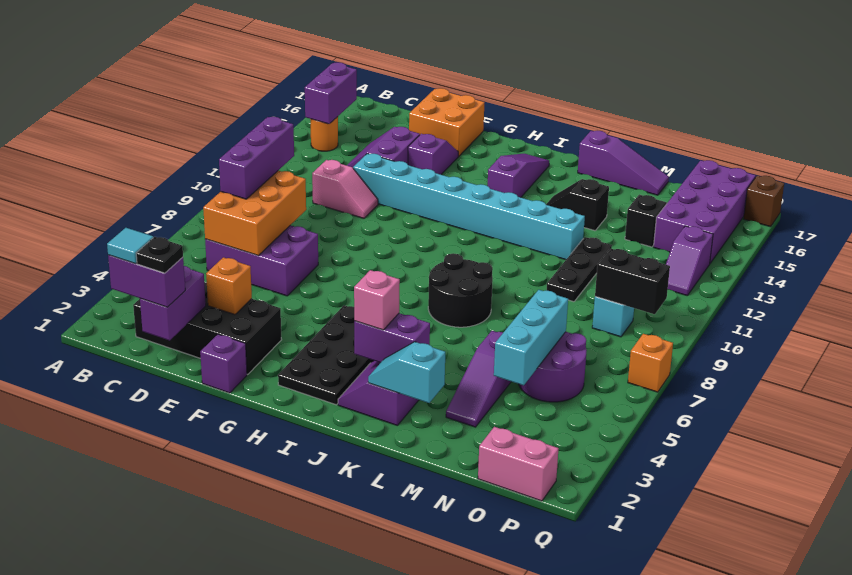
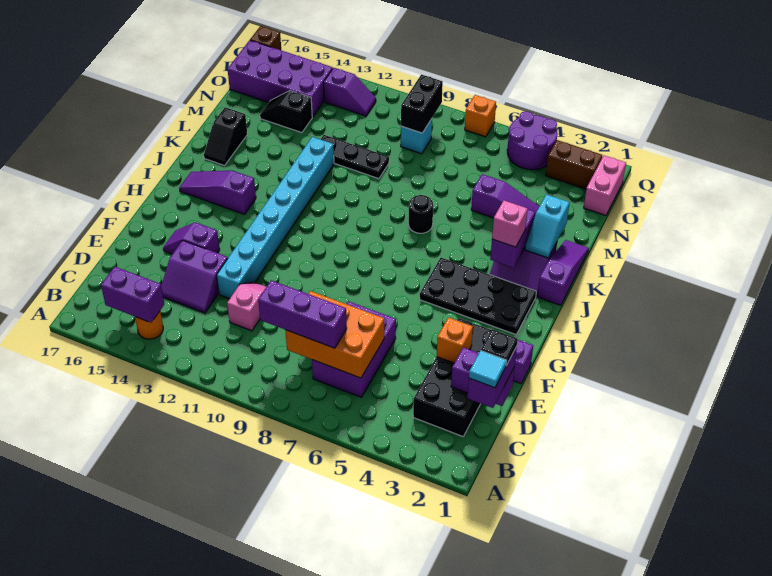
orange 2x2 brick [409,88,485,157] -> none
black 2x2 round brick [428,253,493,327] -> black 1x1 round brick [409,195,433,233]
black 1x2 slope [546,179,609,231] -> black 1x2 slope moved to [204,107,247,166]
purple 1x3 slope [578,131,669,195] -> purple 1x3 slope moved to [537,240,589,305]
cyan 1x3 brick [494,290,568,385] -> none
purple 2x2 round brick [519,332,587,402] -> purple 2x2 round brick moved to [507,111,557,170]
none -> brown 1x2 brick [546,140,602,189]

